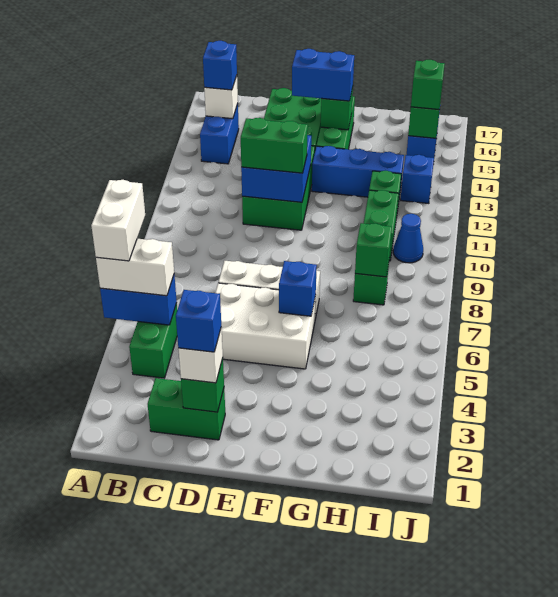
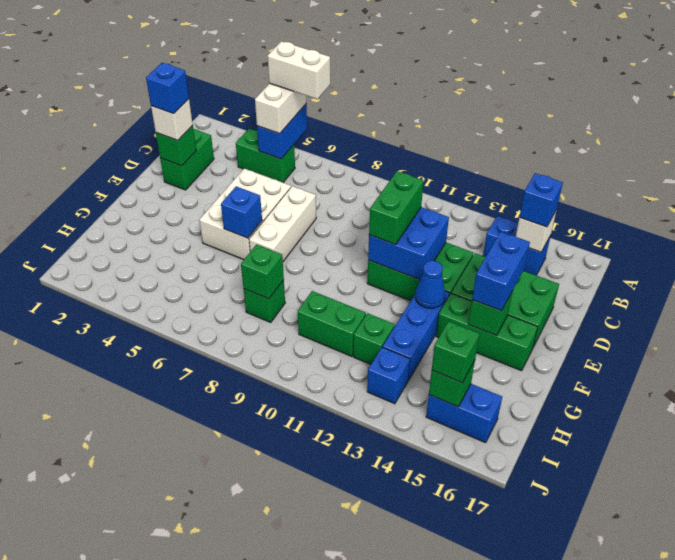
blue 1x1 cone [393,214,423,263] -> blue 1x1 cone moved to [415,261,445,308]

